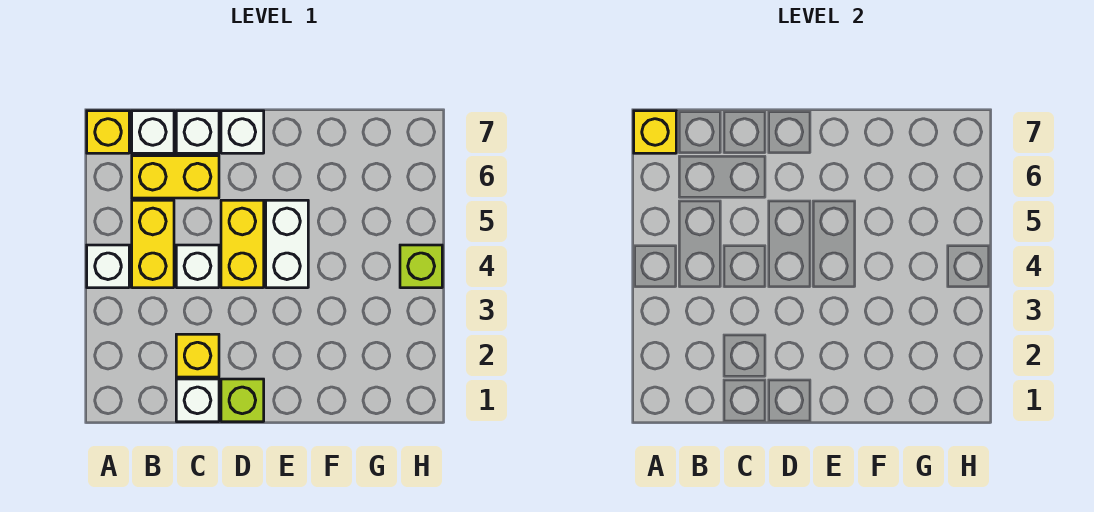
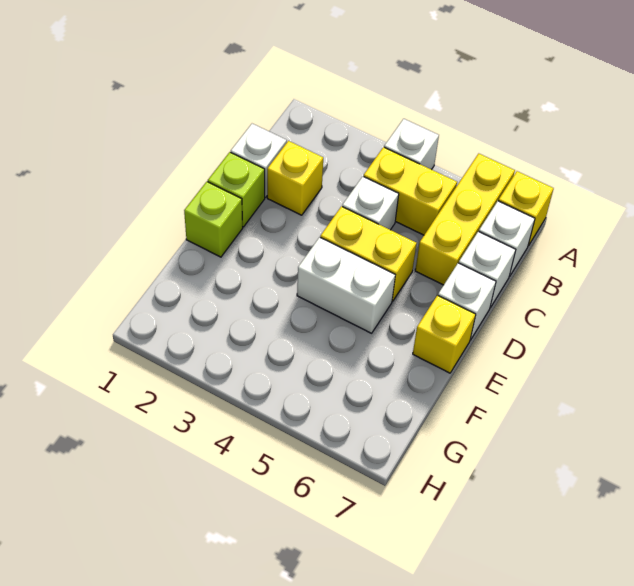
yellow 1x1 brick [634,111,676,153] -> yellow 1x1 brick moved to [413,295,476,373]
yellow 1x2 brick [132,156,219,198] -> yellow 1x3 brick [415,154,515,285]
lime 1x1 brick [400,245,442,288] -> lime 1x1 brick moved to [184,182,243,257]

